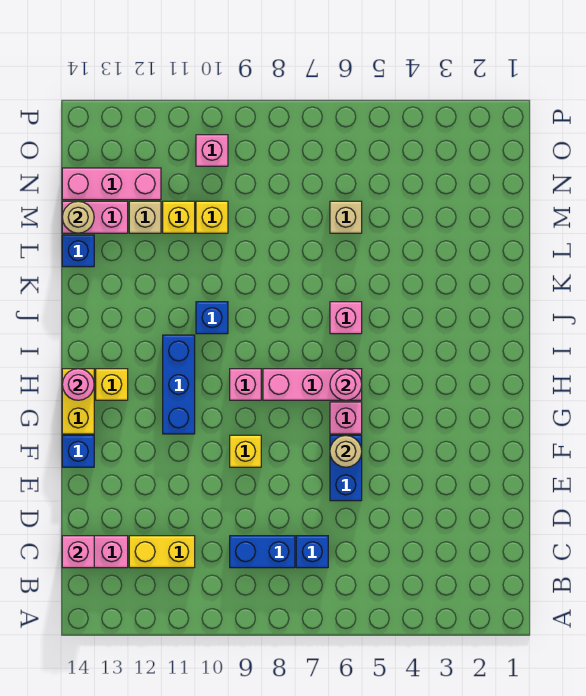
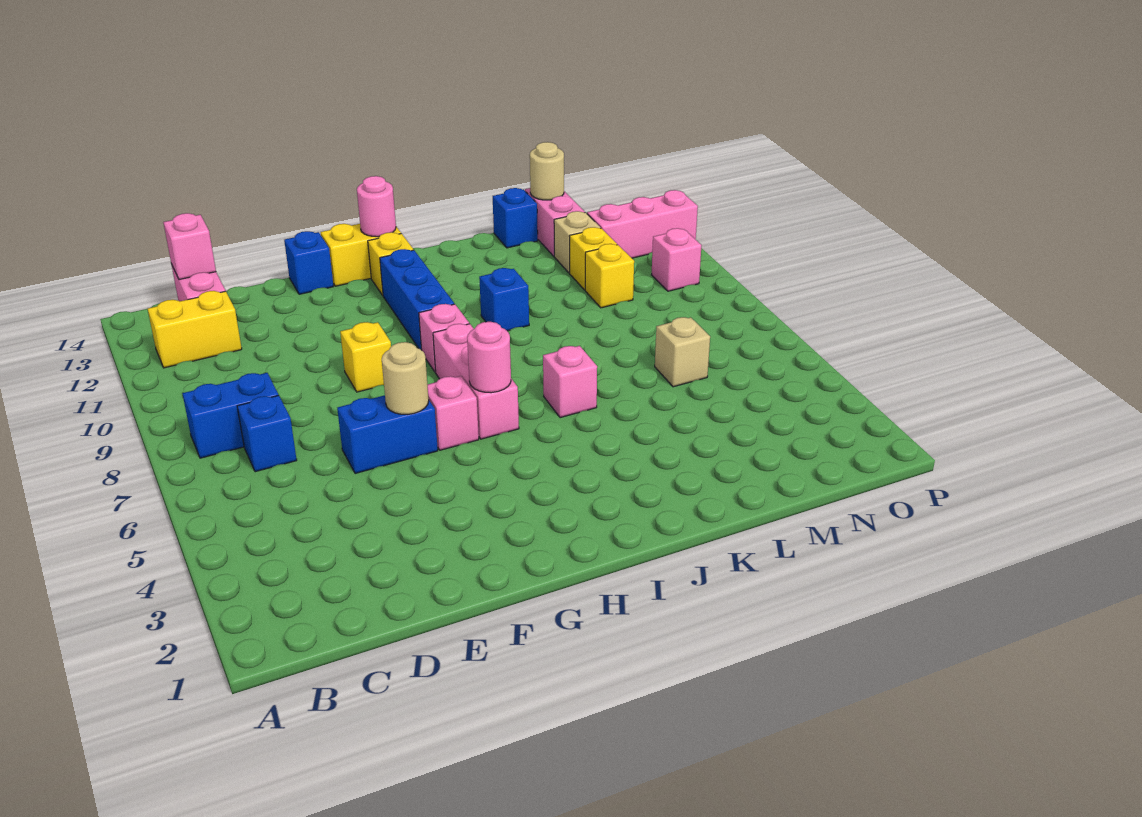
blue 1x2 brick [230,536,295,568] -> blue 1x2 brick turned to [182,373,278,458]
yellow 1x2 brick [129,536,195,568] -> yellow 1x2 brick turned to [148,291,242,368]
blue 1x3 brick [163,335,195,434] -> blue 1x3 brick turned to [380,249,454,350]
pink 1x3 brick [62,168,161,200] -> pink 1x3 brick turned to [587,190,698,258]

